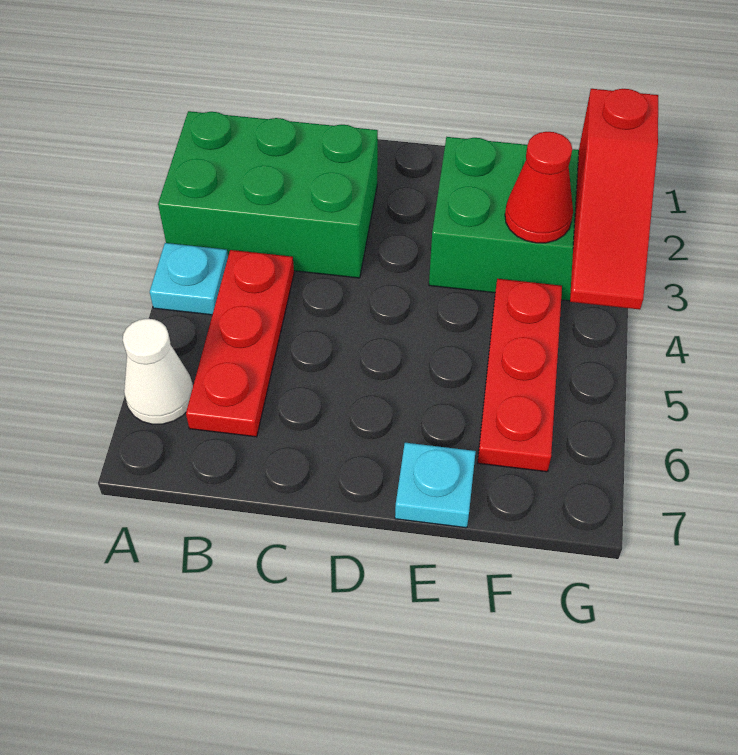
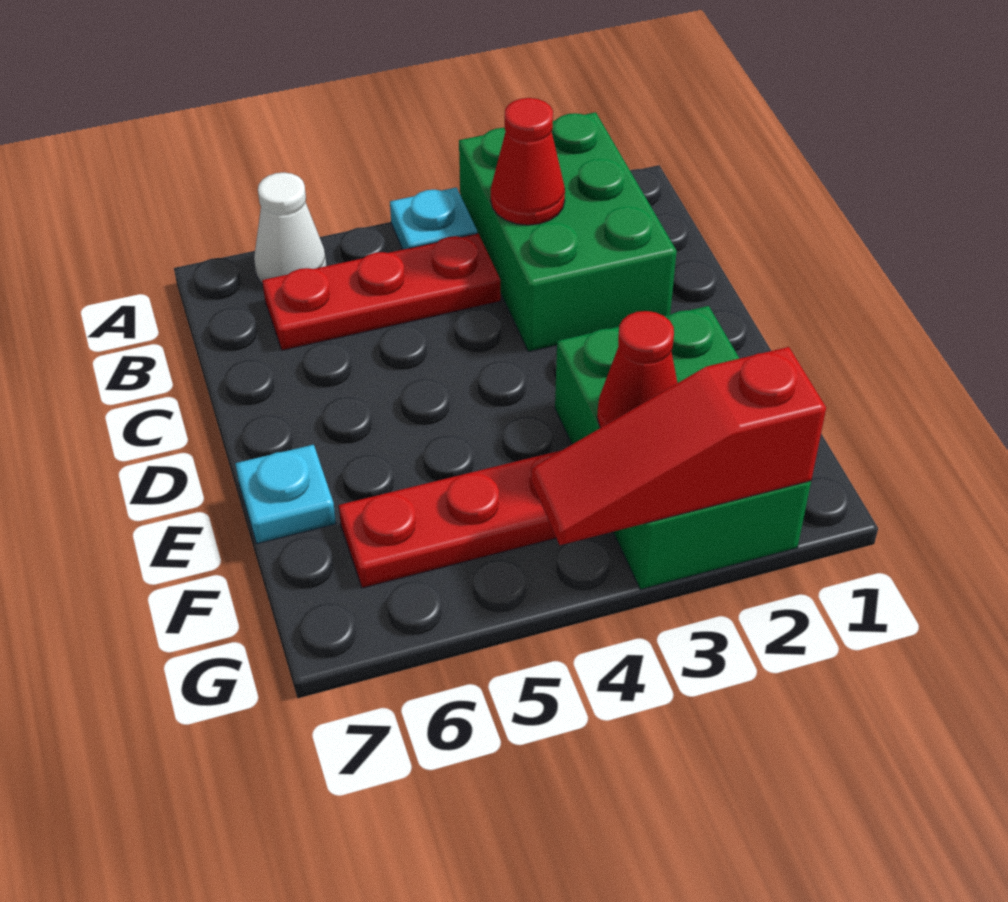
none -> red 1x1 cone [491,98,565,225]

